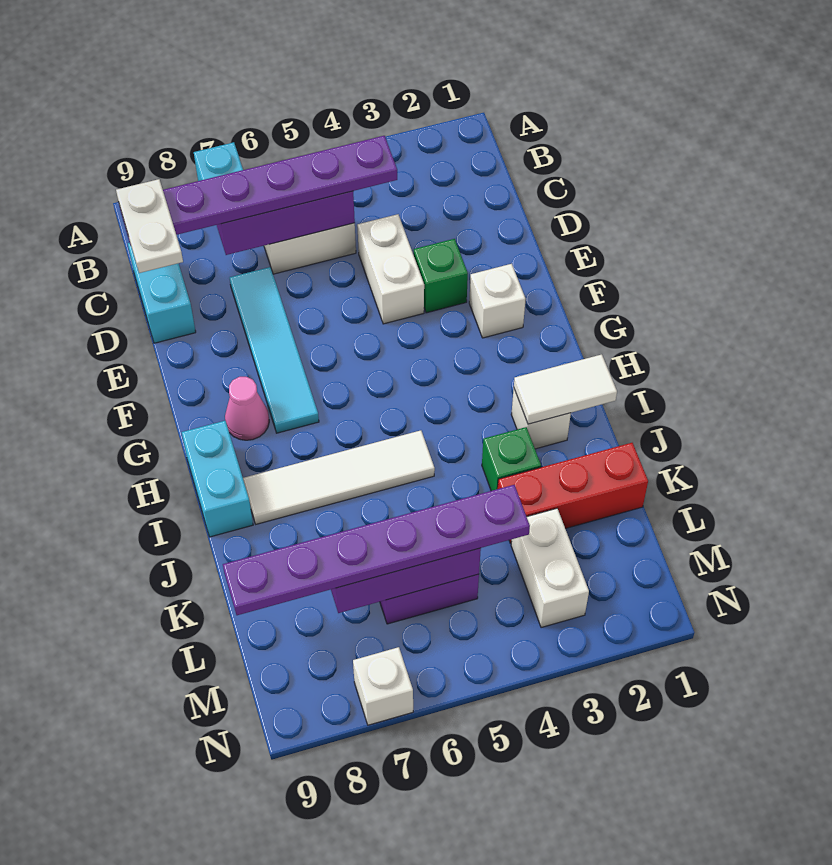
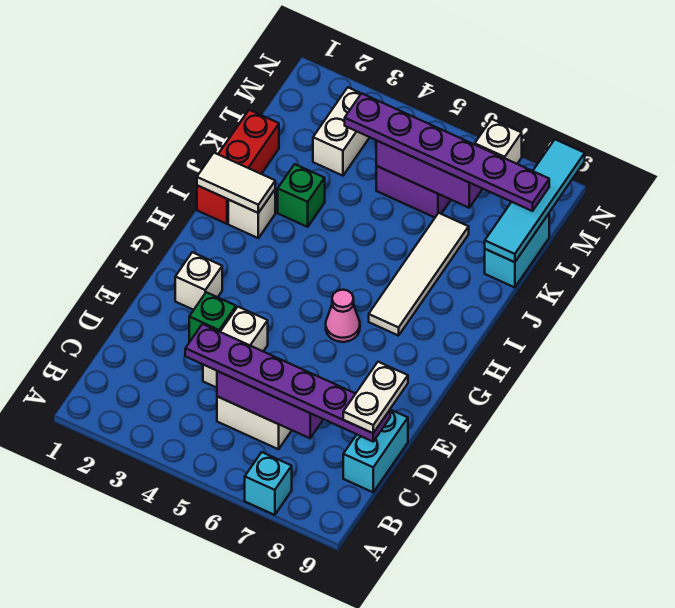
cyan 1x4 tile [230,267,319,433] -> cyan 1x4 tile moved to [485,140,585,262]
pink 1x1 cone [225,377,269,440] -> pink 1x1 cone moved to [326,290,360,342]
cyan 1x2 brick [182,421,253,537] -> cyan 1x2 brick moved to [485,214,549,287]
white 1x4 tile [243,430,435,524] -> white 1x4 tile turned to [369,213,469,336]
red 1x3 brick [498,443,648,544] -> red 1x3 brick turned to [197,110,279,224]

